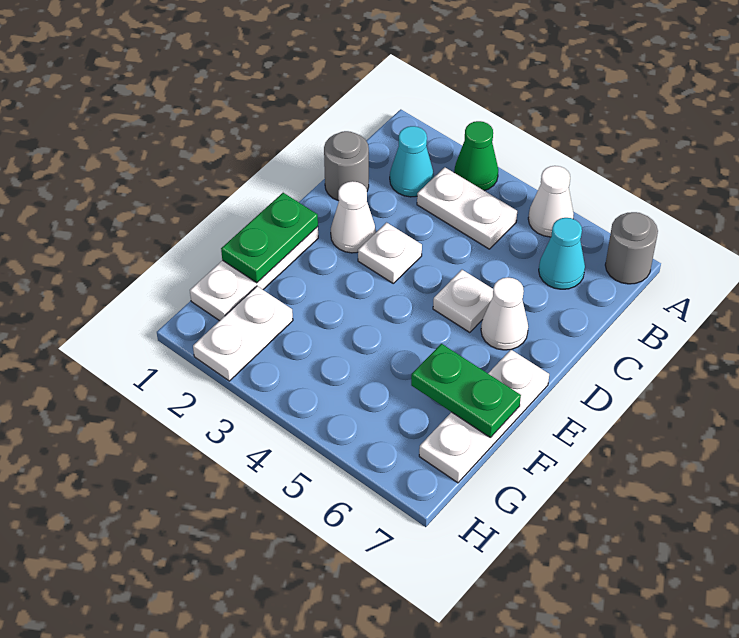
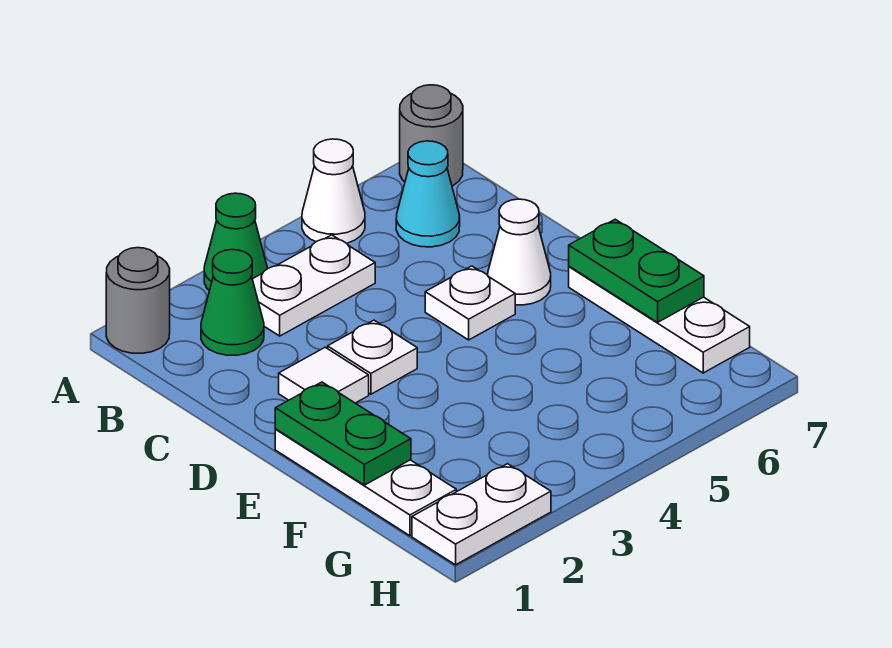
cyan 1x1 cone [390,126,434,197] -> green 1x1 cone [201,250,264,355]
grey 1x1 round brick [324,131,369,201] -> grey 1x1 round brick moved to [106,248,170,353]
white 1x1 cone [331,181,376,253] -> white 1x1 tile [279,347,369,403]
green 1x2 plate [411,344,521,438] -> green 1x2 plate turned to [569,219,704,322]
white 1x2 plate [193,286,293,381] -> white 1x2 plate turned to [412,464,551,565]

